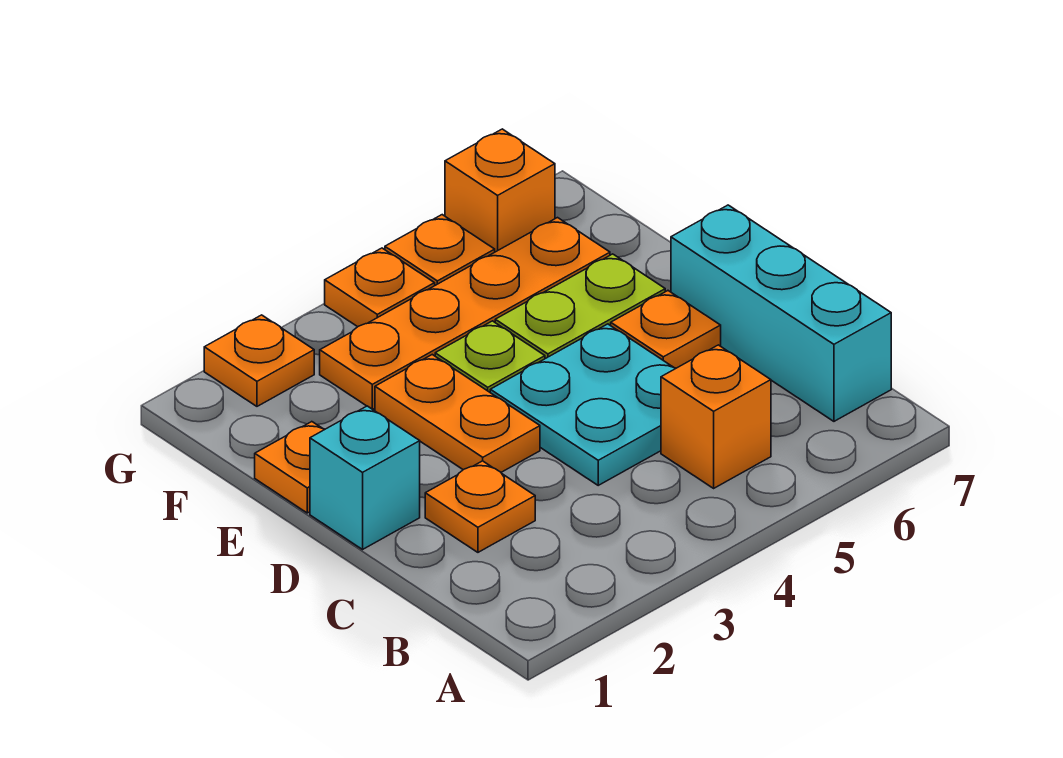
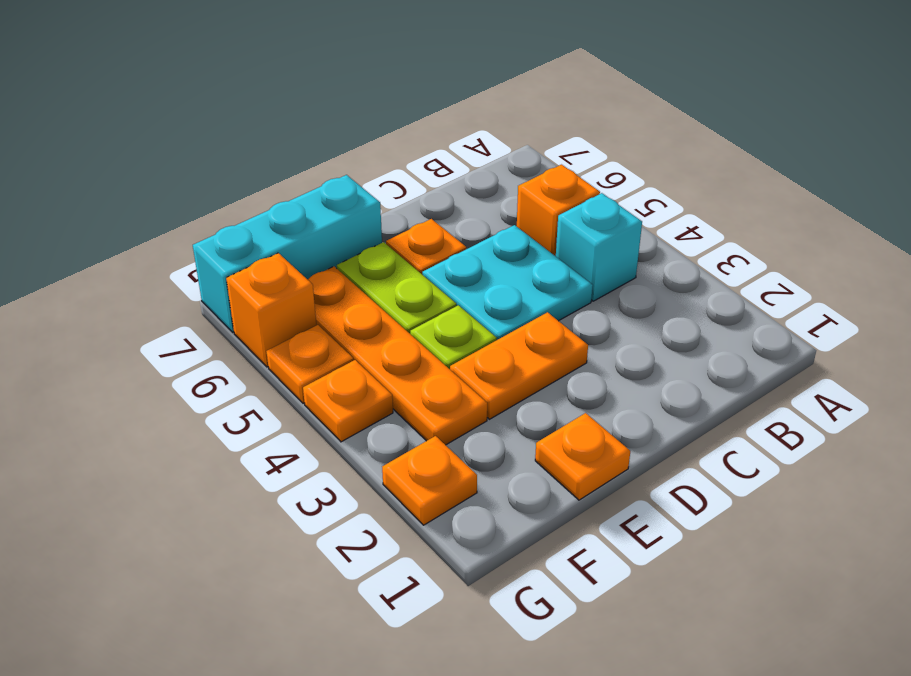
cyan 1x3 brick [671,205,891,421] -> cyan 1x3 brick moved to [193,175,382,332]
orange 1x1 plate [425,461,535,552] -> none
cyan 1x1 brick [310,406,420,549] -> cyan 1x1 brick moved to [556,193,642,301]

